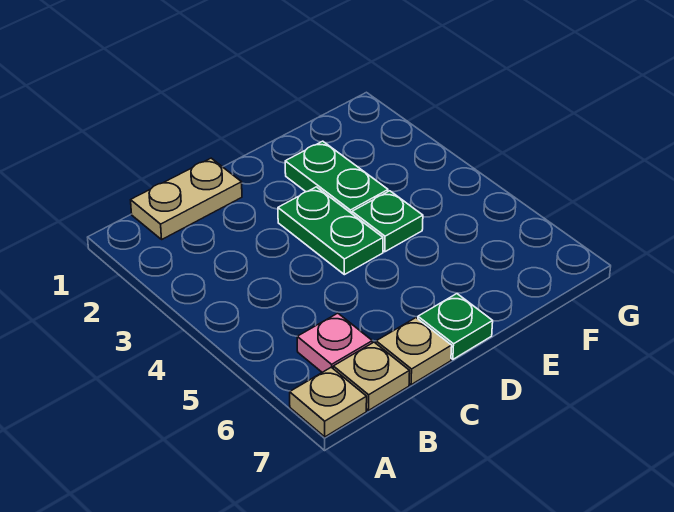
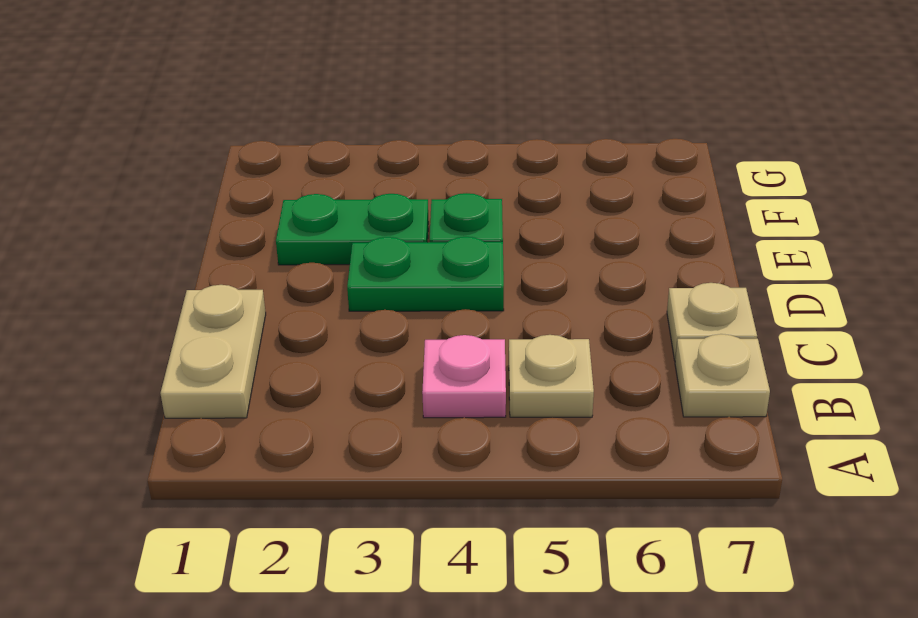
tan 1x1 plate [290,367,367,437] -> tan 1x1 plate moved to [509,335,594,417]
pink 1x1 plate [297,313,372,372] -> pink 1x1 plate moved to [422,335,506,418]
green 1x1 plate [418,294,493,359] -> none

